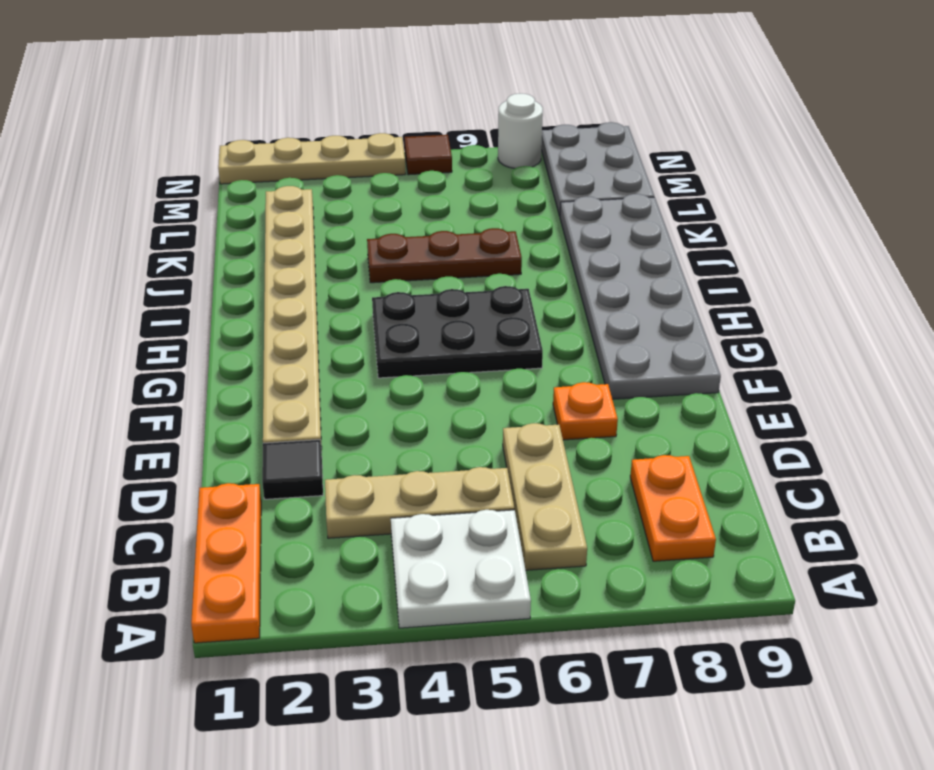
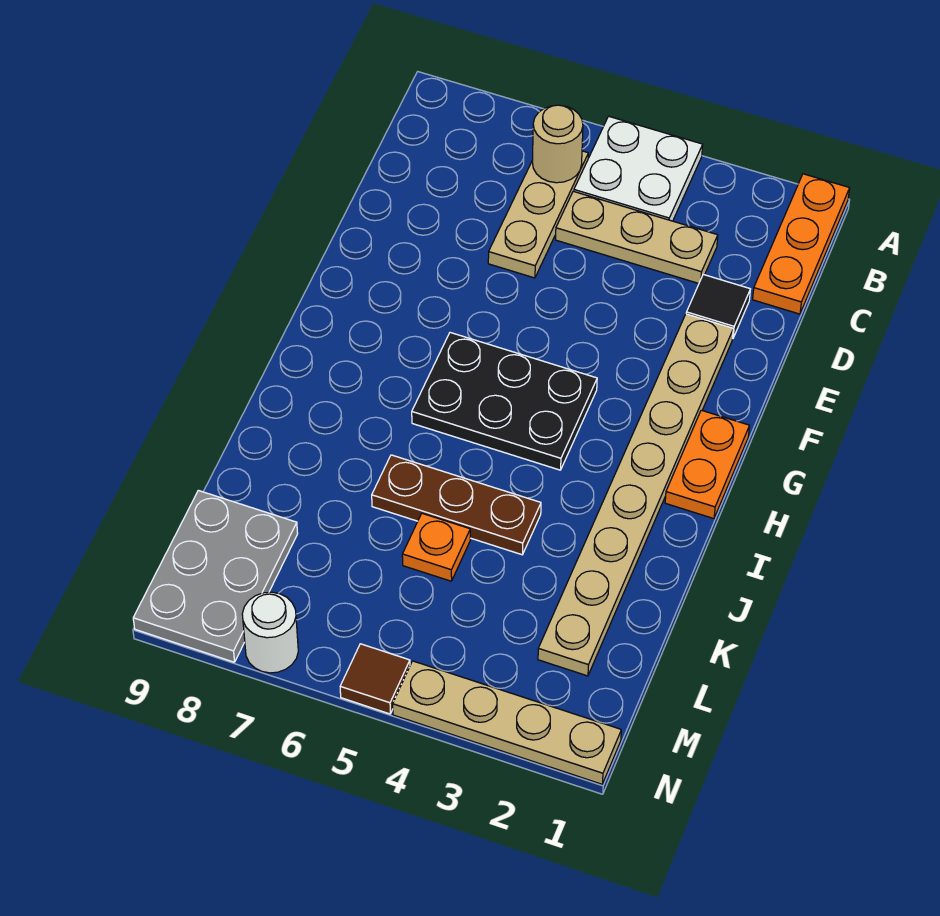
none -> tan 1x1 round brick [532,105,583,183]
orange 1x2 plate [630,455,716,561] -> orange 1x2 plate moved to [665,410,749,519]
orange 1x1 plate [553,382,618,440] -> orange 1x1 plate moved to [402,513,470,581]
grey 2x6 plate [560,194,721,399] -> none

